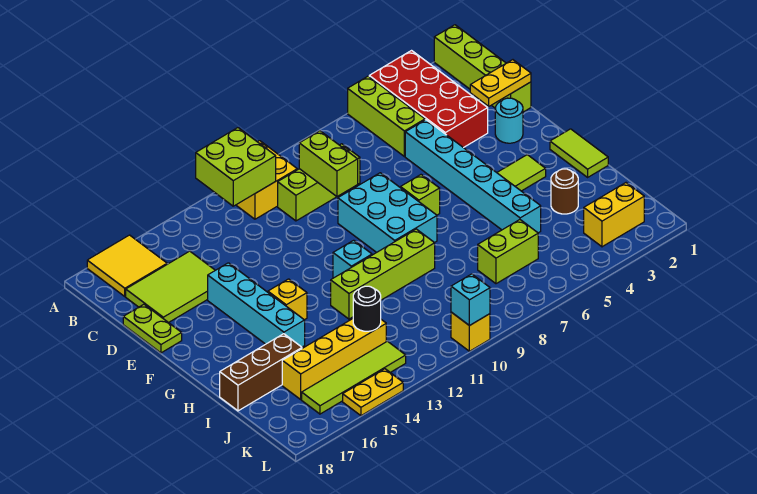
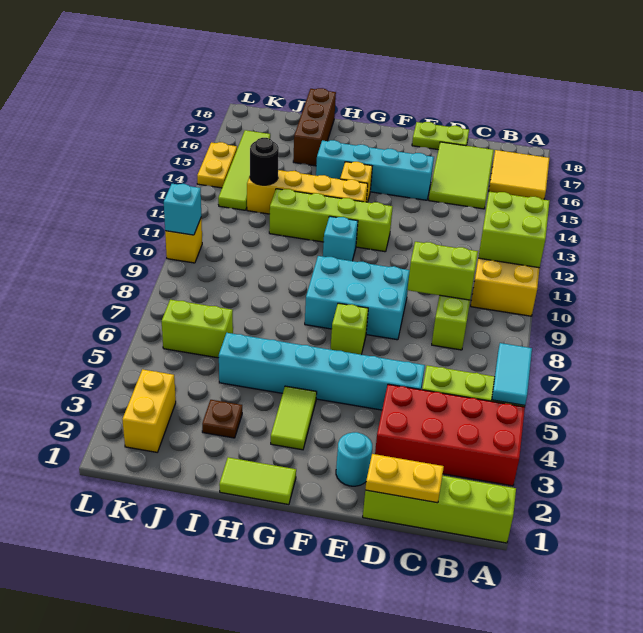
none -> cyan 1x2 tile [492,343,532,405]
yellow 1x2 plate [470,60,531,106] -> yellow 1x2 plate turned to [365,454,444,503]
lime 1x4 brick [331,229,435,319] -> lime 1x4 brick turned to [269,189,393,252]
brown 1x1 round brick [551,169,578,214] -> brown 1x1 plate [202,400,242,438]
lime 1x2 brick [478,220,538,284] -> lime 1x2 brick turned to [162,300,233,358]
yellow 1x4 brick [282,319,386,399] -> yellow 1x4 brick turned to [247,170,368,214]

